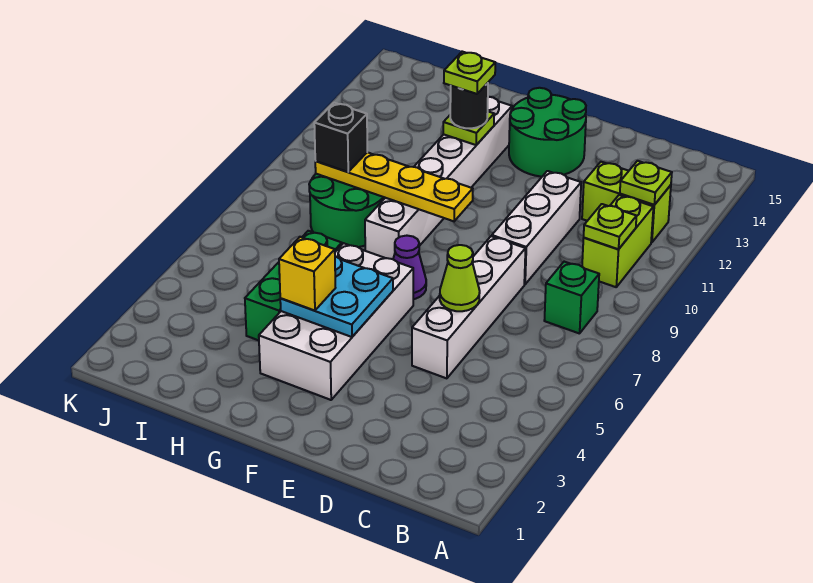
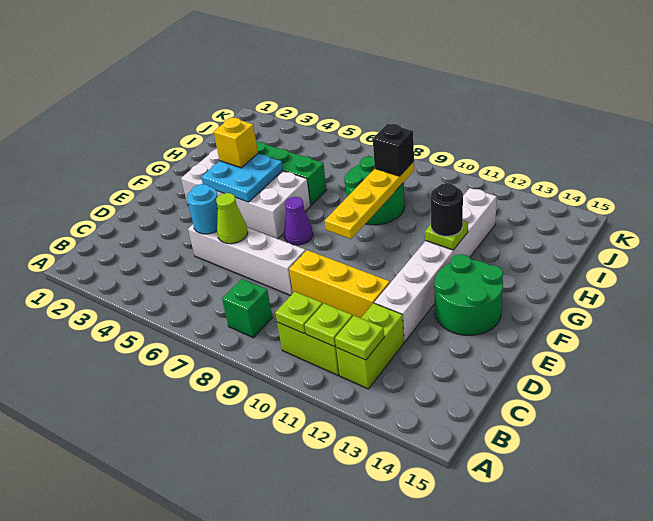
none -> cyan 1x1 round brick [187,184,218,234]
white 1x3 brick [492,171,581,284] -> yellow 1x3 brick [289,250,390,318]
white 1x6 brick [365,97,512,259] -> white 1x6 brick turned to [374,188,497,342]
lime 1x1 plate [444,52,495,94] -> lime 1x1 plate moved to [305,303,353,347]

